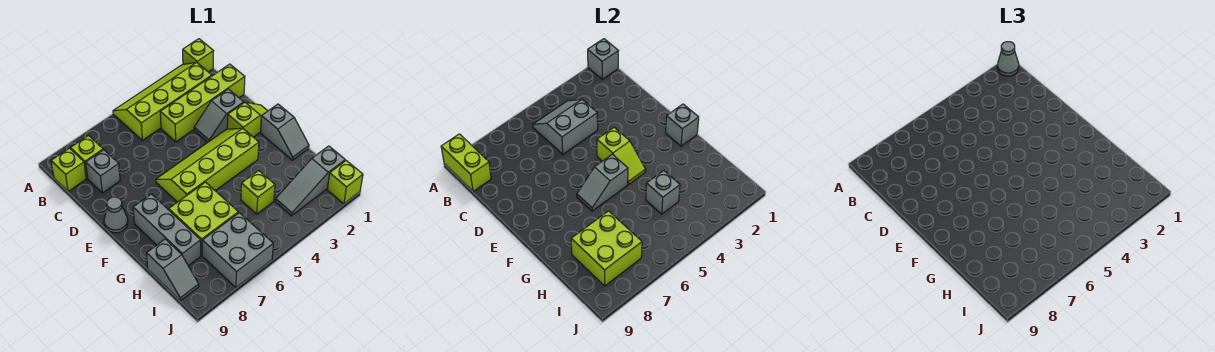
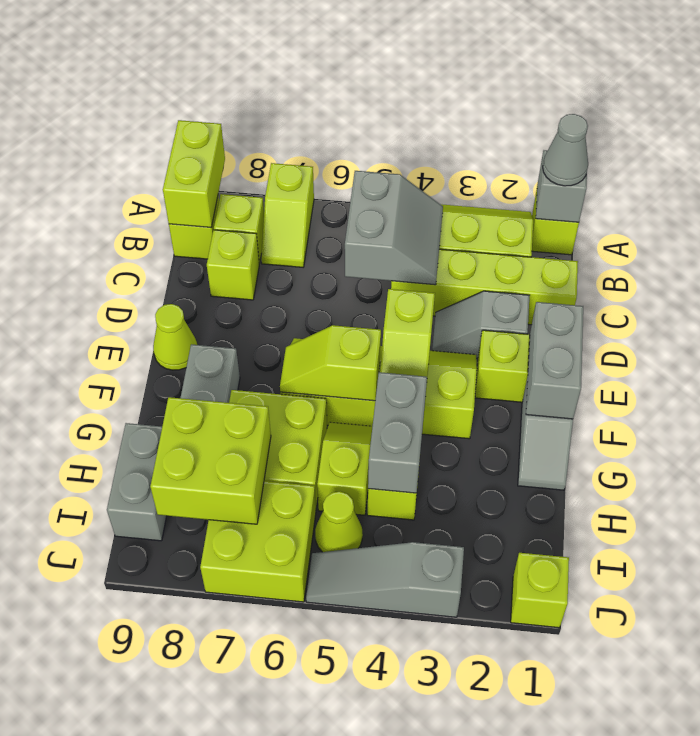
none -> lime 1x2 slope [261,163,314,267]
grey 2x2 slope [533,99,598,154] -> grey 2x2 slope turned to [345,171,443,285]
grey 1x1 brick [86,150,120,193] -> lime 1x1 brick [207,230,259,300]
grey 1x1 cone [104,197,128,233] -> lime 1x1 cone [153,304,197,370]
grey 1x1 brick [666,104,699,146] -> grey 1x2 brick [526,302,583,419]
grey 1x2 slope [577,154,628,211] -> lime 1x2 slope [280,325,381,401]
none -> lime 1x2 slope [317,422,372,515]
grey 1x1 brick [646,171,680,214] -> grey 1x2 brick [368,372,427,493]
grey 1x2 slope [147,239,199,301] -> grey 1x2 brick [107,423,167,541]
grey 1x3 slope [275,146,345,216] -> grey 1x3 slope moved to [306,542,464,617]
none -> lime 1x1 cone [315,492,363,552]
grey 2x2 brick [202,213,273,288] -> lime 2x2 brick [200,481,316,602]

